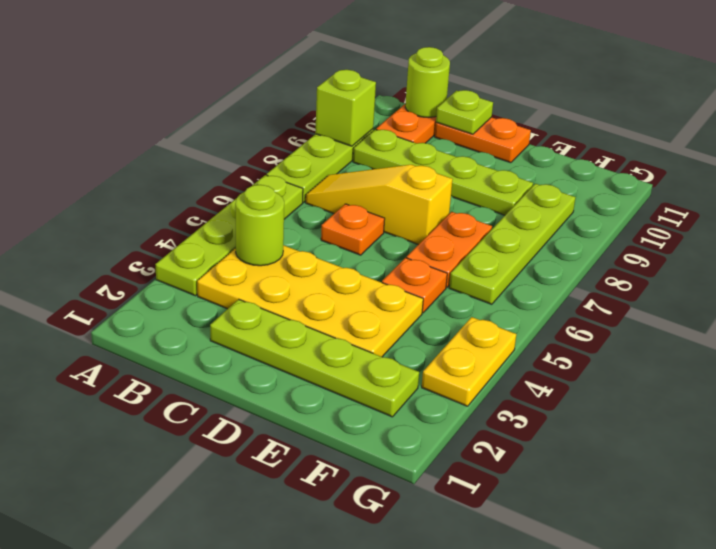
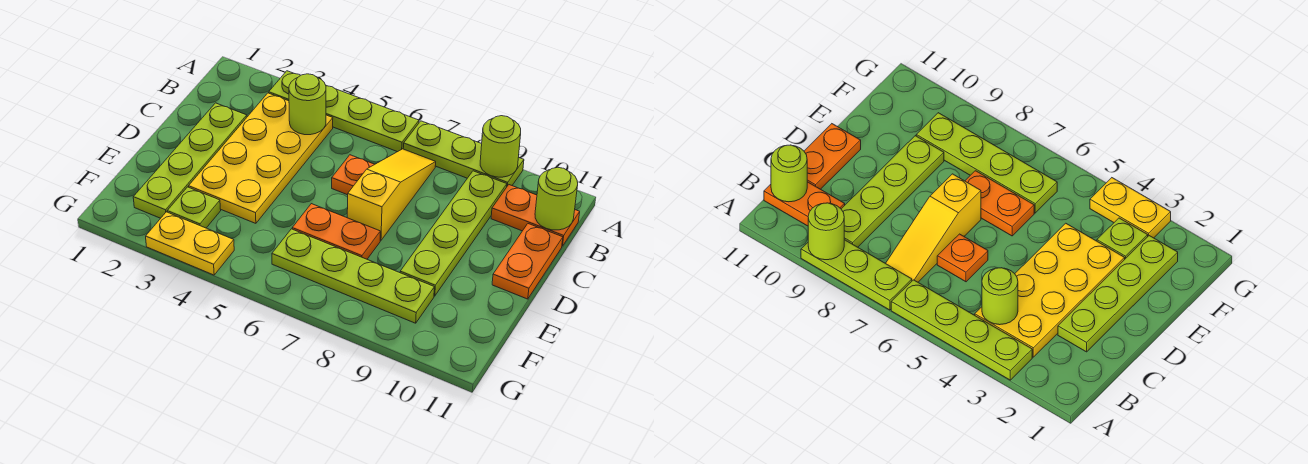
lime 1x1 brick [315,70,376,146] -> lime 1x1 round brick [480,116,521,177]
lime 1x1 plate [436,90,493,134] -> lime 1x1 plate moved to [167,187,221,228]
orange 1x1 plate [382,258,447,313] -> none

